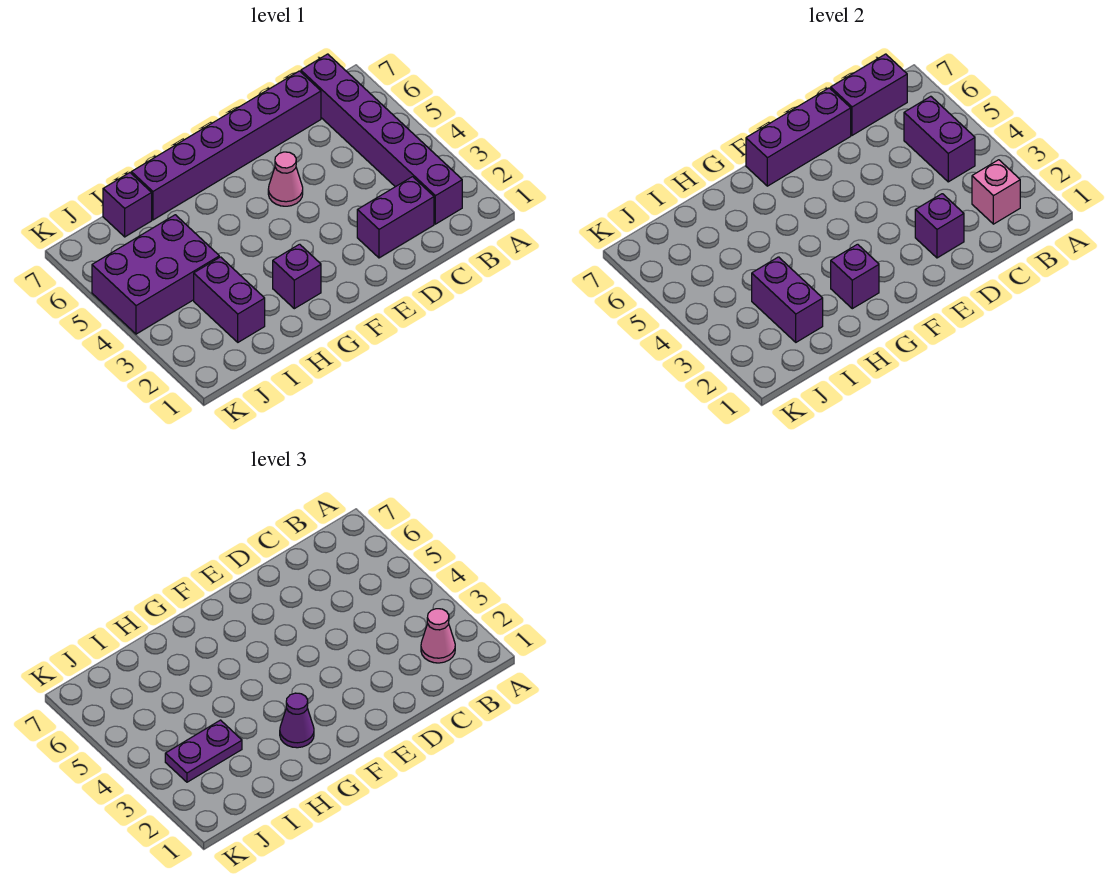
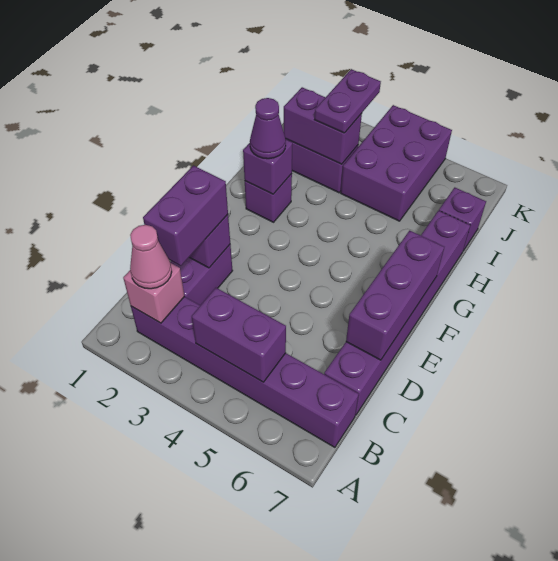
purple 1x2 brick [831,54,907,135] -> purple 1x2 brick moved to [143,166,228,266]
pink 1x1 cone [268,152,303,206] -> none

